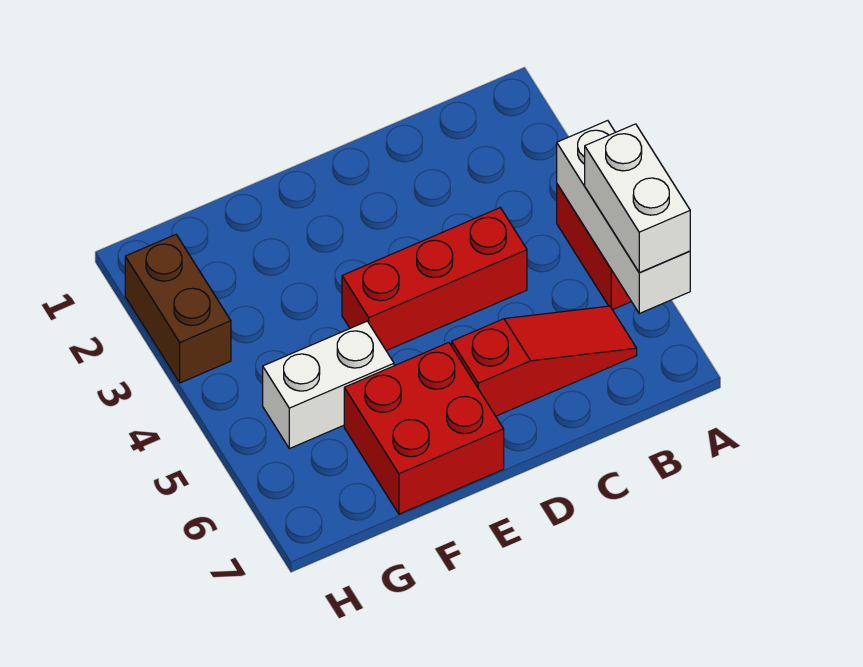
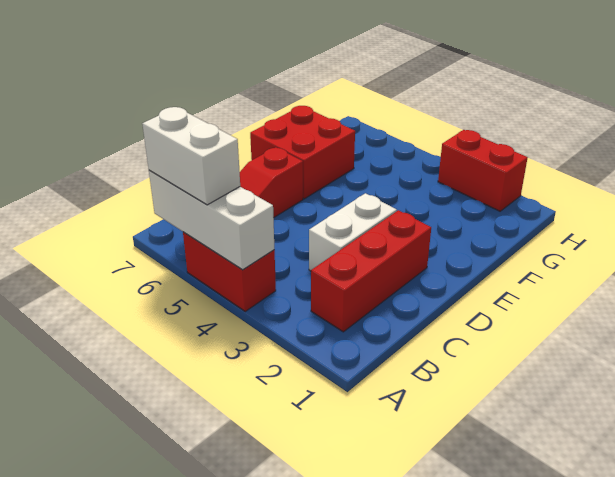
red 1x3 brick [342,208,527,351] -> red 1x3 brick moved to [311,210,431,332]
white 1x2 brick [263,321,394,449] -> white 1x2 brick moved to [309,193,397,271]
brown 1x2 brick [125,235,231,383] -> red 1x2 brick [438,130,528,211]

